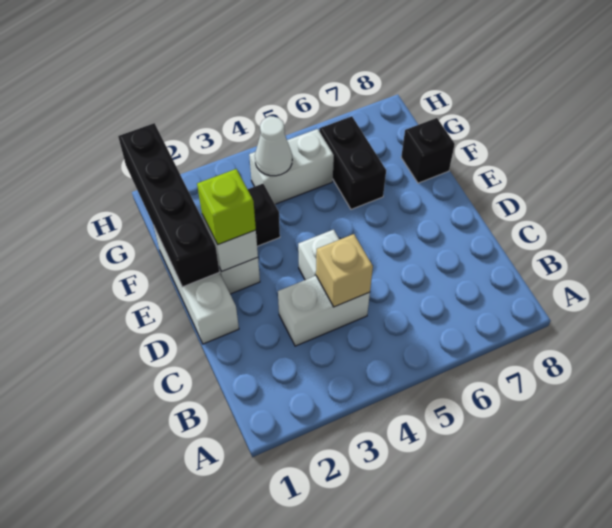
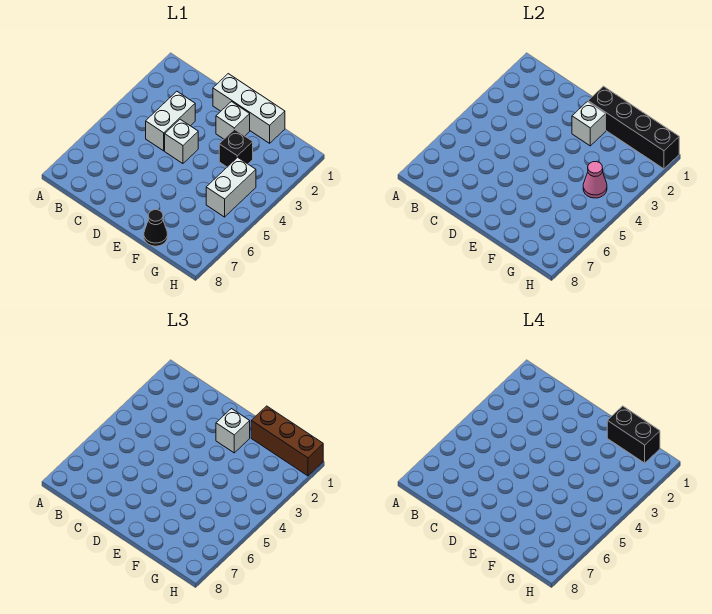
tan 1x1 brick [316,234,373,307] -> none
lime 1x1 brick [197,169,256,245] -> white 1x1 brick [216,409,250,453]
none -> brown 1x3 brick [251,406,323,476]
black 1x2 brick [319,116,386,209] -> black 1x2 brick moved to [607,406,660,463]
black 1x1 brick [401,118,455,183] -> black 1x1 cone [144,210,168,246]
white 1x1 cone [255,116,292,176] -> pink 1x1 cone [583,161,607,198]

